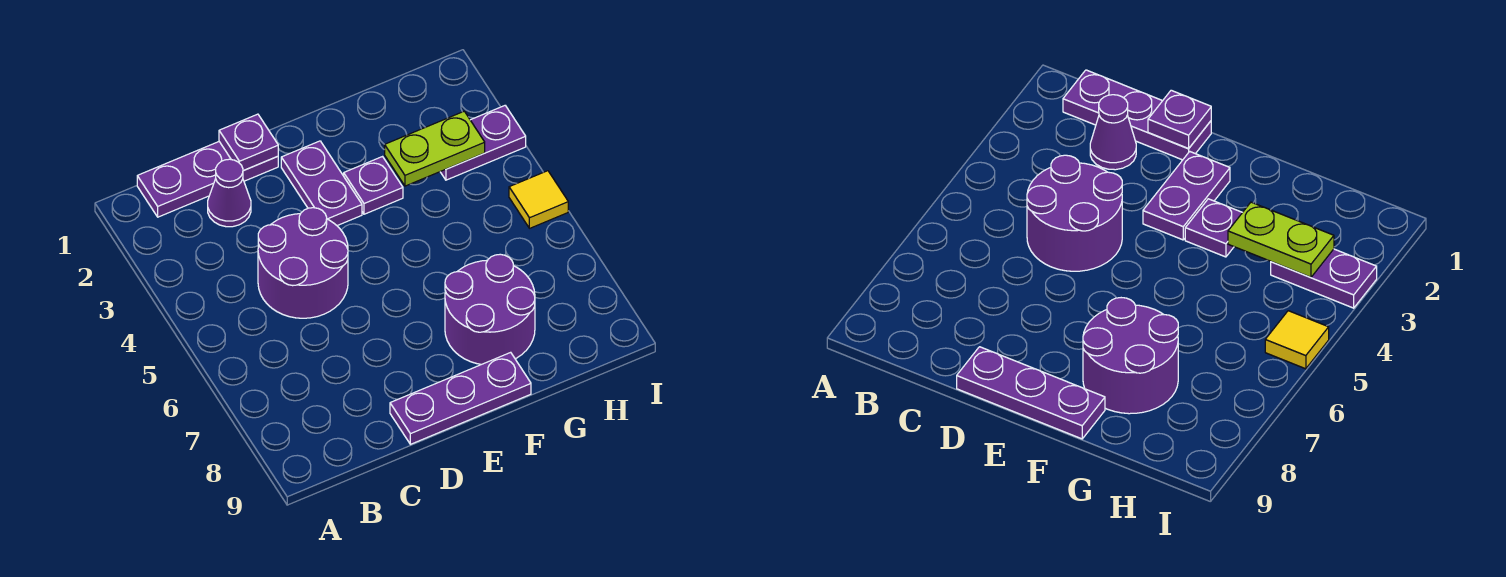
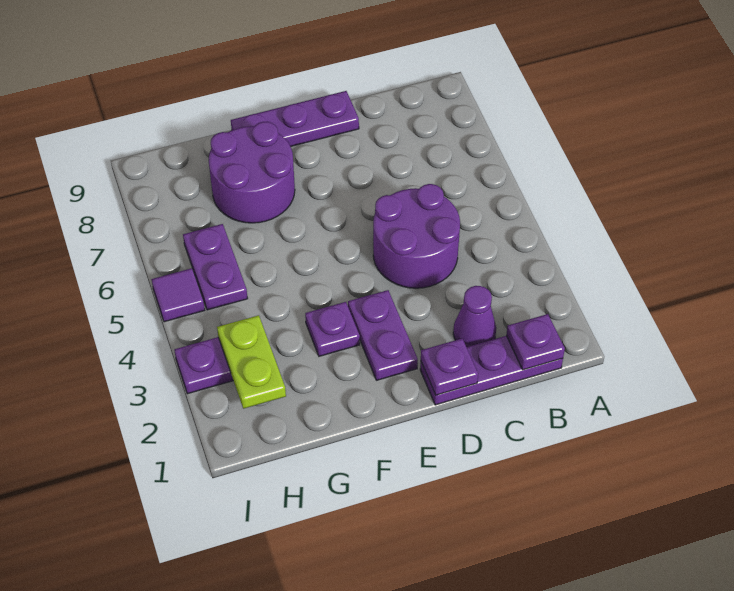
none -> purple 1x1 plate [506,314,565,370]
lime 1x2 plate [385,111,485,186] -> lime 1x2 plate turned to [217,315,286,409]
none -> purple 1x2 plate [183,224,248,310]
yellow 1x1 tile [509,171,568,228] -> purple 1x1 tile [151,268,205,322]

